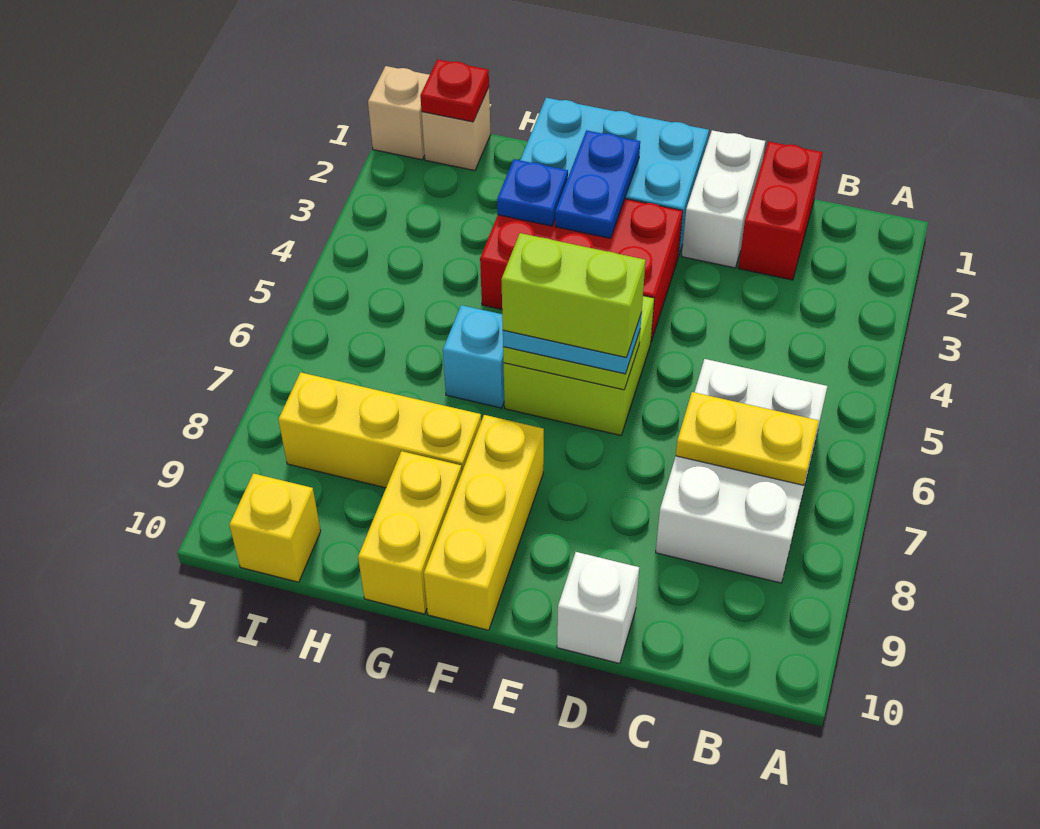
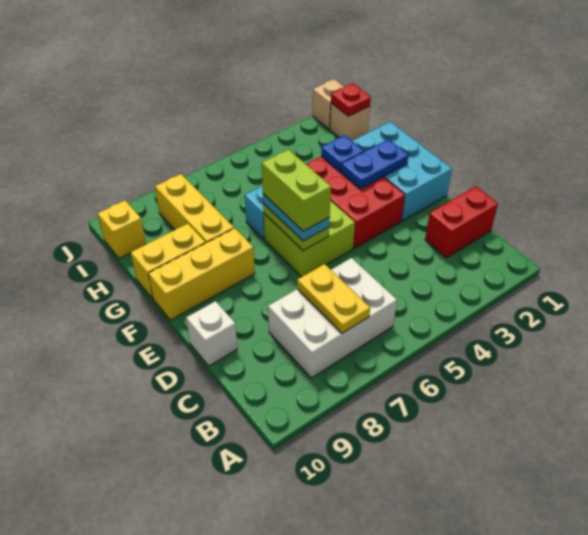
white 1x2 brick [682,130,765,268] -> none

